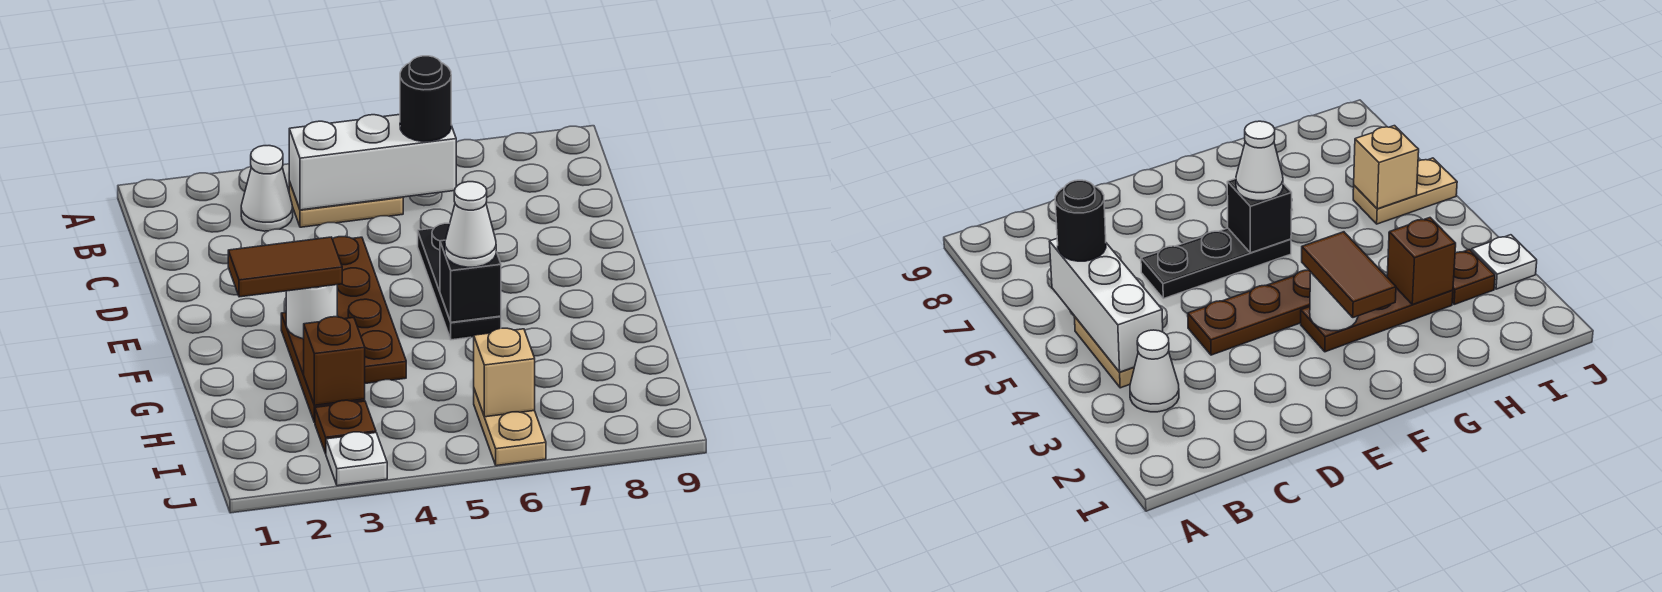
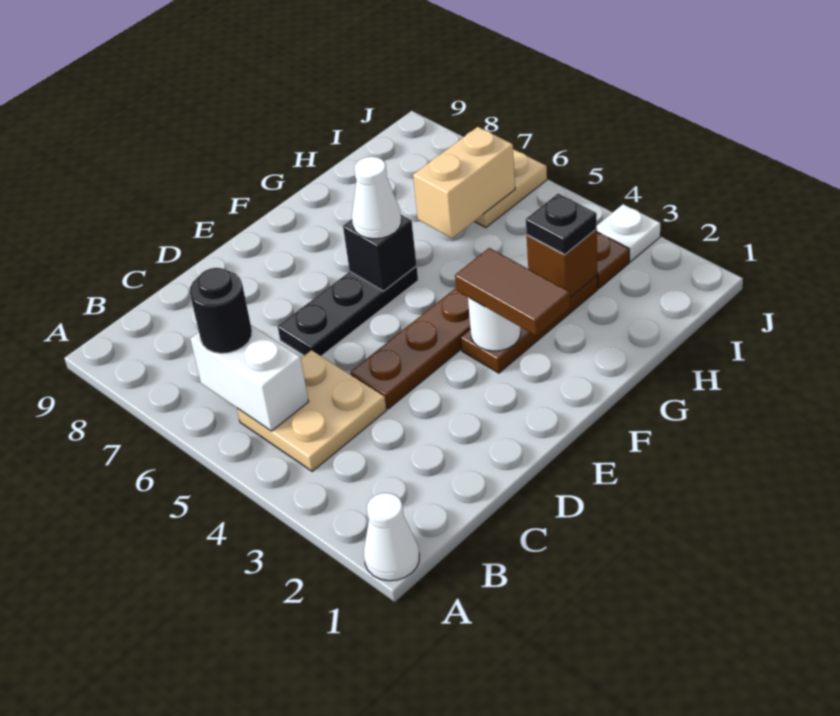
white 1x1 cone [241,146,293,231] -> white 1x1 cone moved to [364,493,419,581]
tan 1x2 plate [289,182,403,227] -> tan 2x2 plate [237,350,386,471]
white 1x3 brick [289,115,456,210] -> white 1x2 brick [190,325,309,431]
none -> black 1x1 plate [526,194,597,255]
tan 1x1 brick [474,328,535,417] -> tan 1x2 brick [413,127,515,238]

